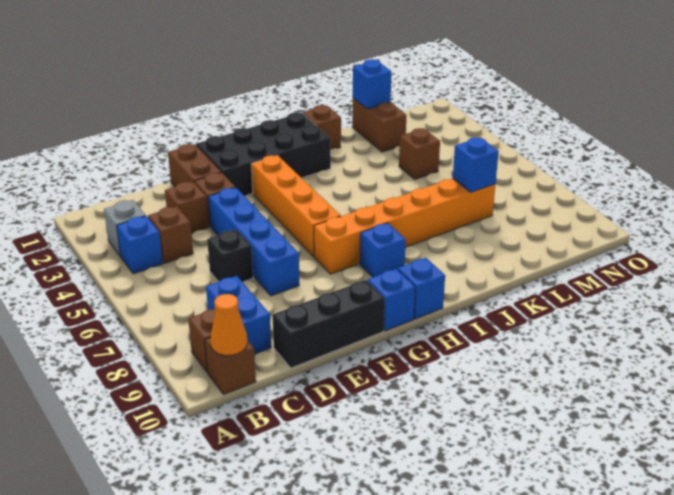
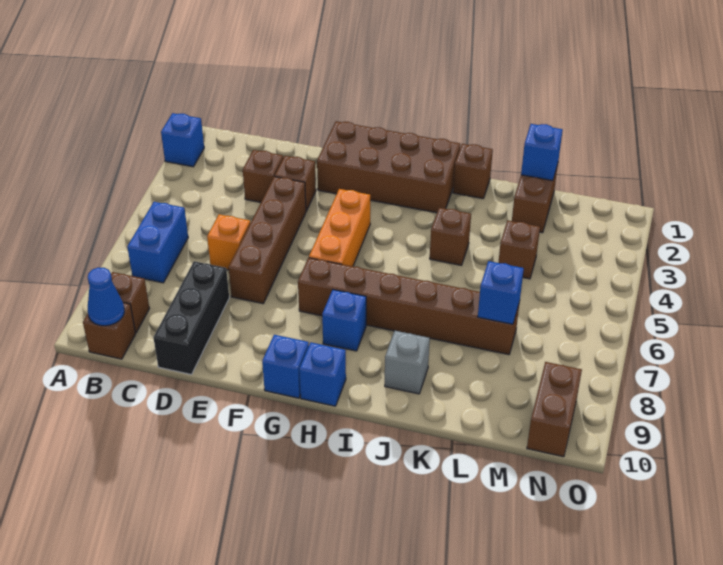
grey 1x1 brick [104,200,146,257] -> grey 1x1 brick moved to [385,331,430,394]
blue 1x1 brick [117,216,163,274] -> blue 1x1 brick moved to [161,113,204,167]
orange 1x1 cone [210,294,247,356] -> blue 1x1 cone [88,268,125,326]
brown 1x1 brick [148,206,193,263] -> brown 1x1 brick moved to [430,208,471,265]
blue 1x2 brick [206,276,271,354] -> blue 1x2 brick moved to [127,202,188,283]
black 1x1 brick [207,229,253,282] -> orange 1x1 brick [207,214,250,270]
black 1x3 brick [272,280,385,368] -> black 1x3 brick turned to [153,261,229,375]
brown 1x2 brick [168,144,221,187] -> brown 1x2 brick moved to [527,362,582,457]
blue 1x4 brick [208,188,299,296] -> brown 1x4 brick [229,177,306,304]
black 2x4 brick [196,112,331,196] -> brown 2x4 brick [317,121,460,213]
orange 1x4 brick [251,155,341,257] -> orange 1x3 brick [309,189,370,266]
orange 1x6 brick [314,178,495,274] -> brown 1x6 brick [298,258,520,355]

